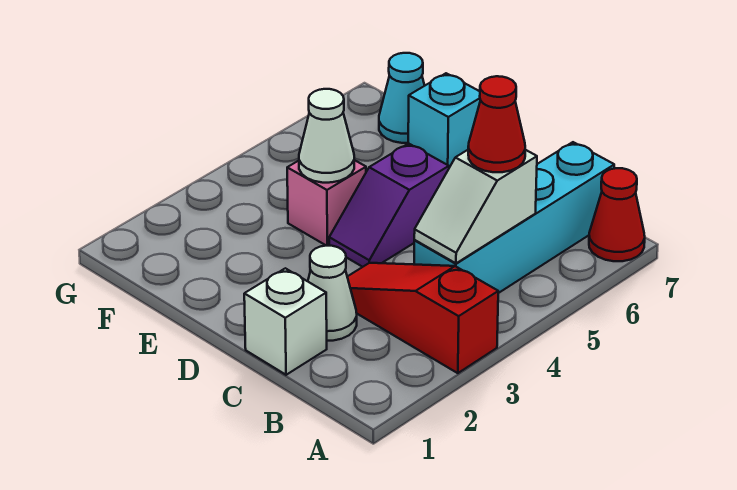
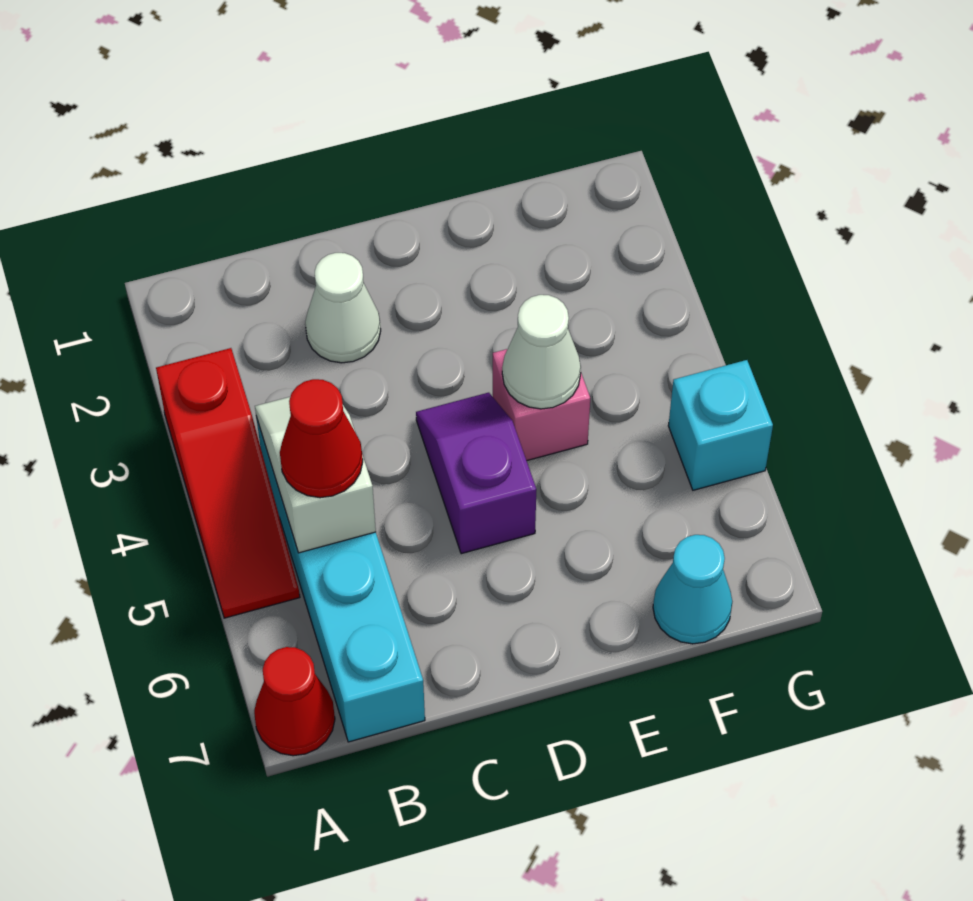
red 1x3 slope [347,263,498,373] -> red 1x3 slope turned to [156,348,300,618]
white 1x1 brick [244,268,327,375] -> none
cyan 1x1 brick [408,73,481,168] -> cyan 1x1 brick moved to [668,360,773,490]

